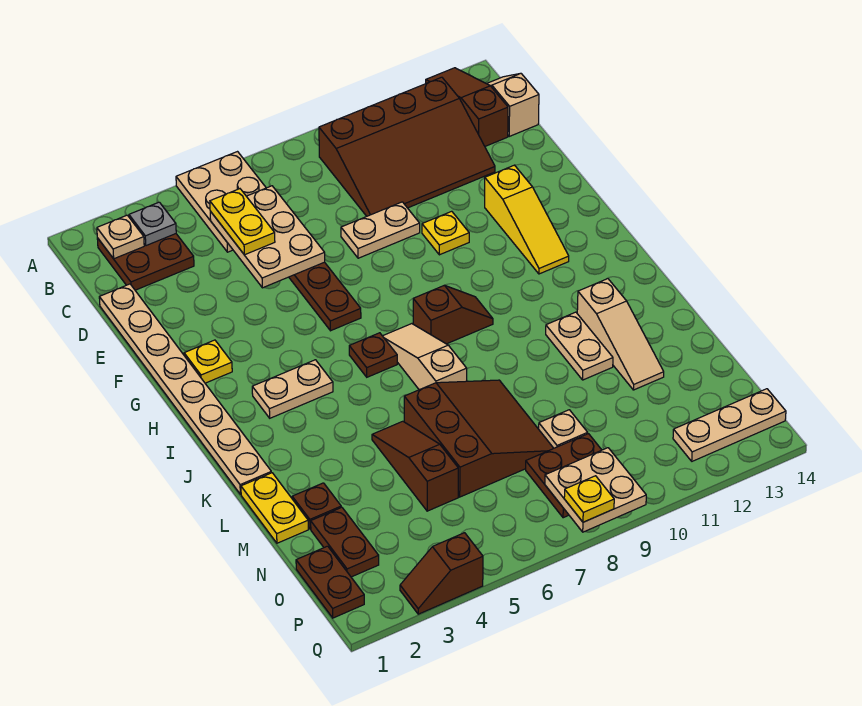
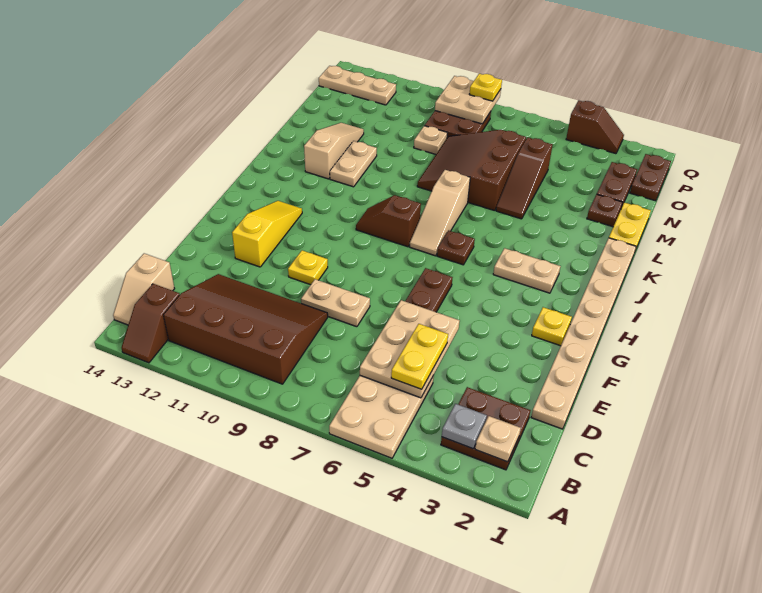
brown 1x3 slope [426,68,508,146] -> brown 1x2 slope [121,284,180,363]

